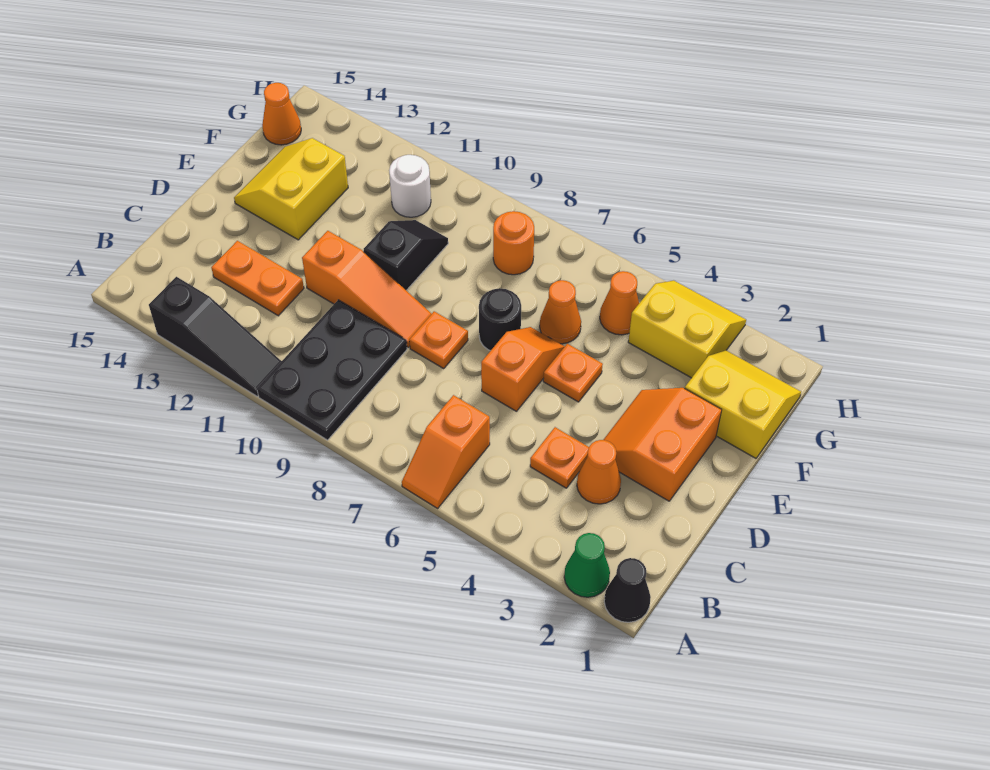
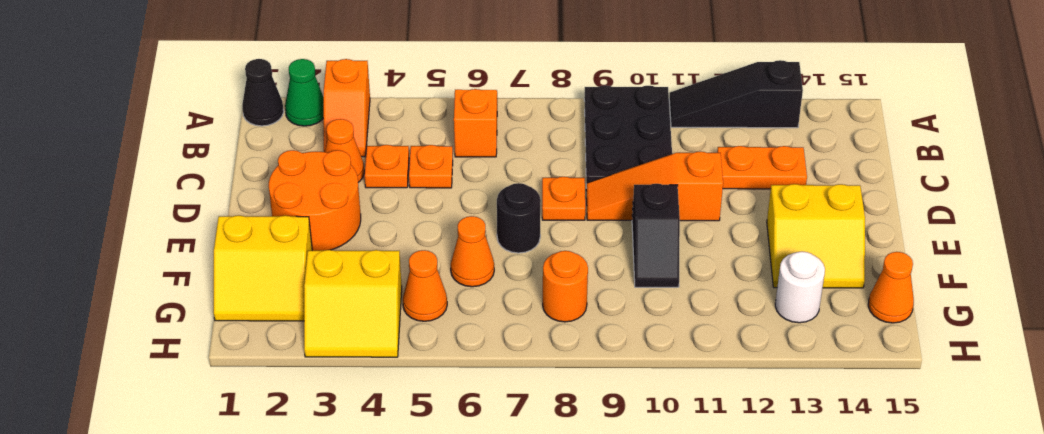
orange 2x2 slope [603,388,722,501] -> orange 2x2 round brick [269,150,361,251]
orange 1x2 slope [481,327,565,411] -> orange 1x2 slope moved to [324,59,370,157]
orange 1x1 plate [543,344,603,402] -> orange 1x1 plate moved to [409,145,453,188]
yellow 2x2 slope [234,138,348,240] -> yellow 2x2 slope turned to [767,184,865,288]
white 1x1 round brick [389,155,431,217] -> white 1x1 round brick moved to [775,251,825,323]

